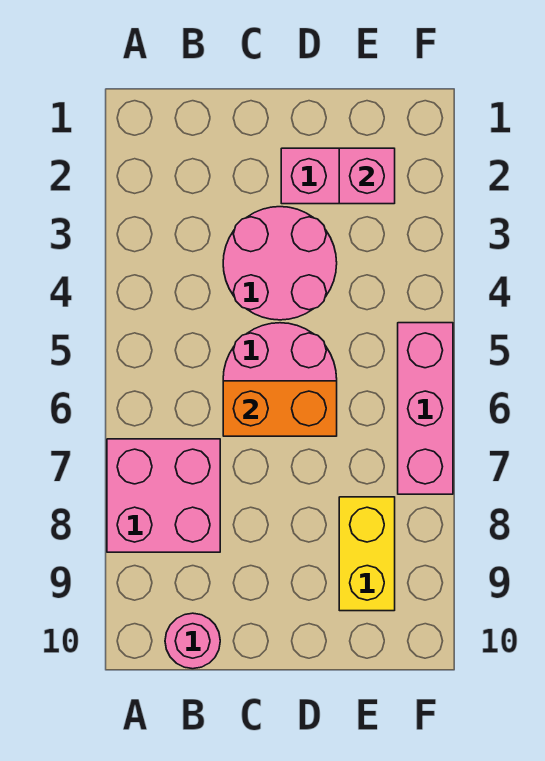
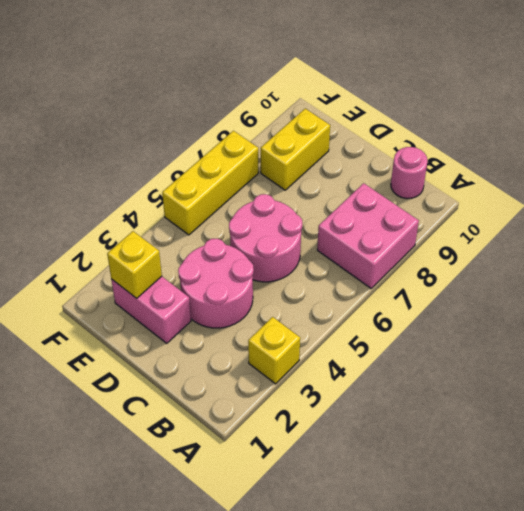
none -> yellow 1x1 brick [248,317,300,384]
orange 1x2 brick [223,381,337,436] -> none
pink 1x1 brick [339,148,395,204] -> yellow 1x1 brick [107,231,162,298]
pink 1x3 brick [398,323,453,494] -> yellow 1x3 brick [162,131,258,235]

